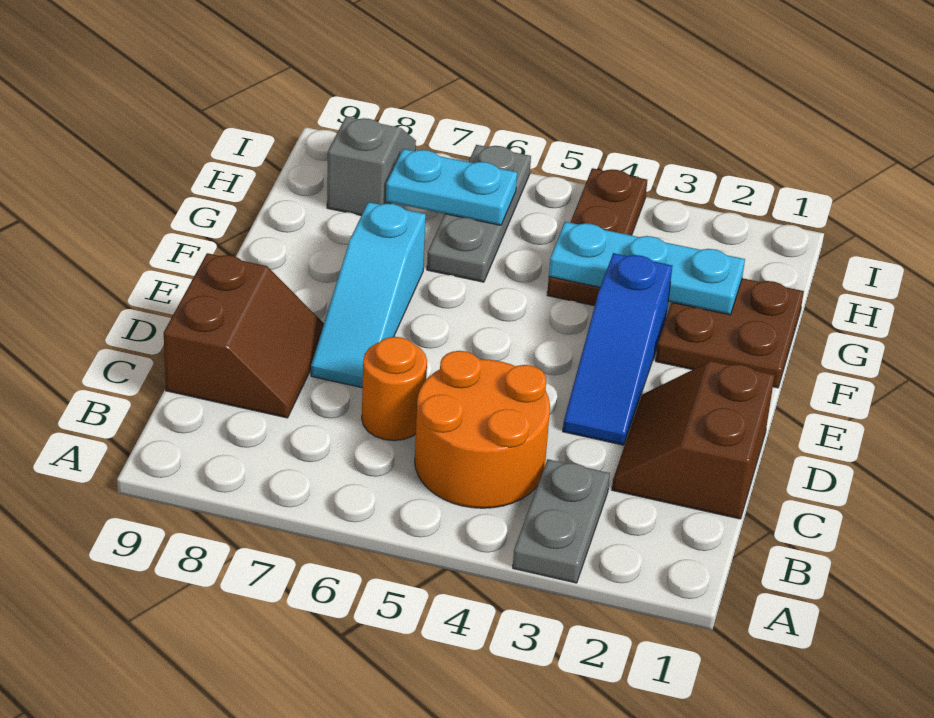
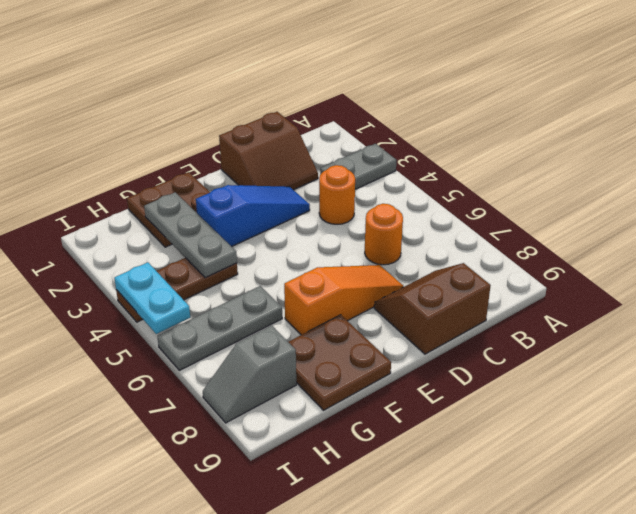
orange 2x2 round brick [415,351,550,508] -> orange 1x1 round brick [319,165,355,224]
cyan 1x3 slope [311,202,426,388] -> orange 1x3 slope [284,265,403,335]
none -> brown 2x2 plate [289,315,391,410]
cyan 1x3 plate [549,222,745,315] -> grey 1x3 plate [144,192,237,278]
cyan 1x2 plate [386,149,517,225] -> cyan 1x2 plate moved to [114,262,190,334]

